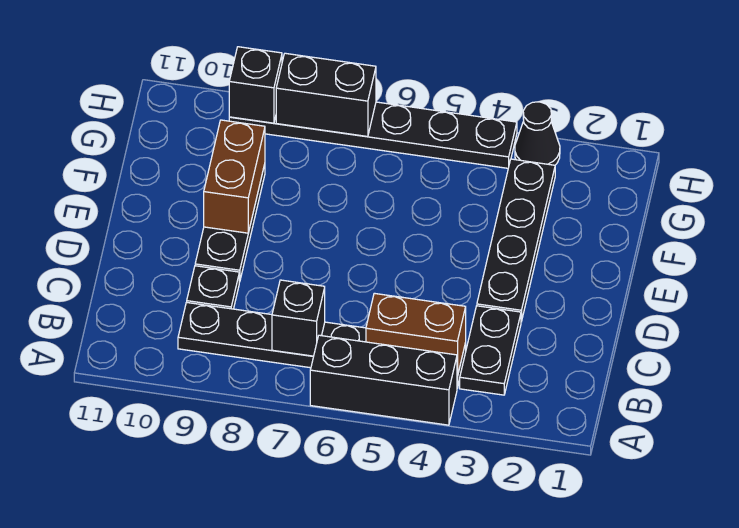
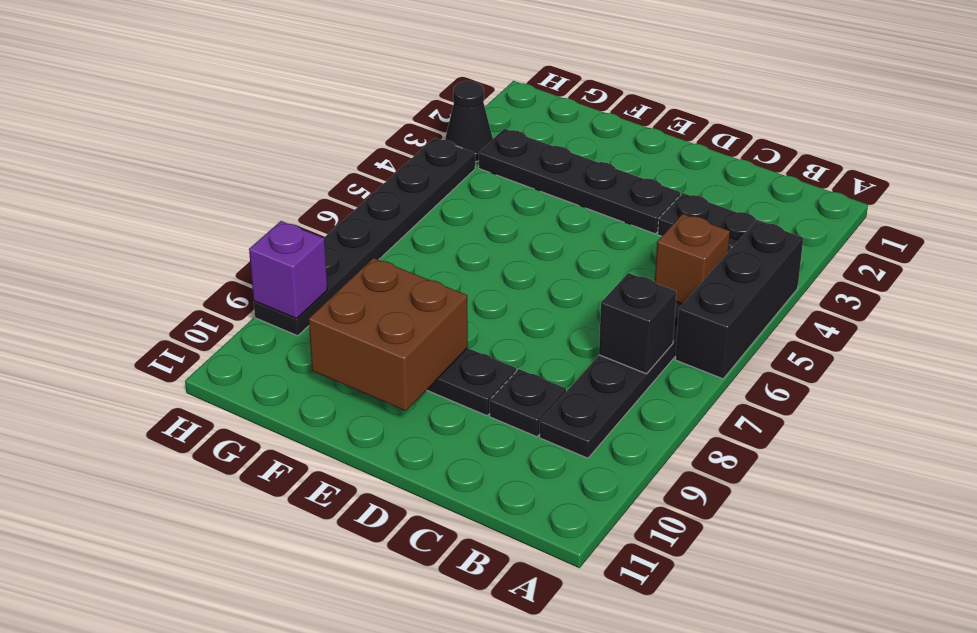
brown 1x2 brick [366,293,466,377] -> brown 1x1 brick [655,214,730,304]
brown 1x2 brick [204,120,265,233] -> brown 2x2 brick [309,258,468,411]
black 1x2 brick [276,53,376,137] -> none
black 1x1 brick [229,47,282,123] -> purple 1x1 brick [249,221,327,319]

